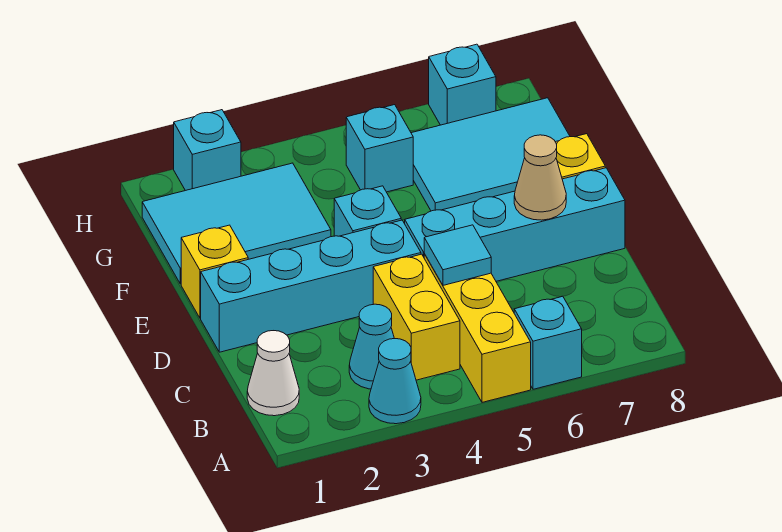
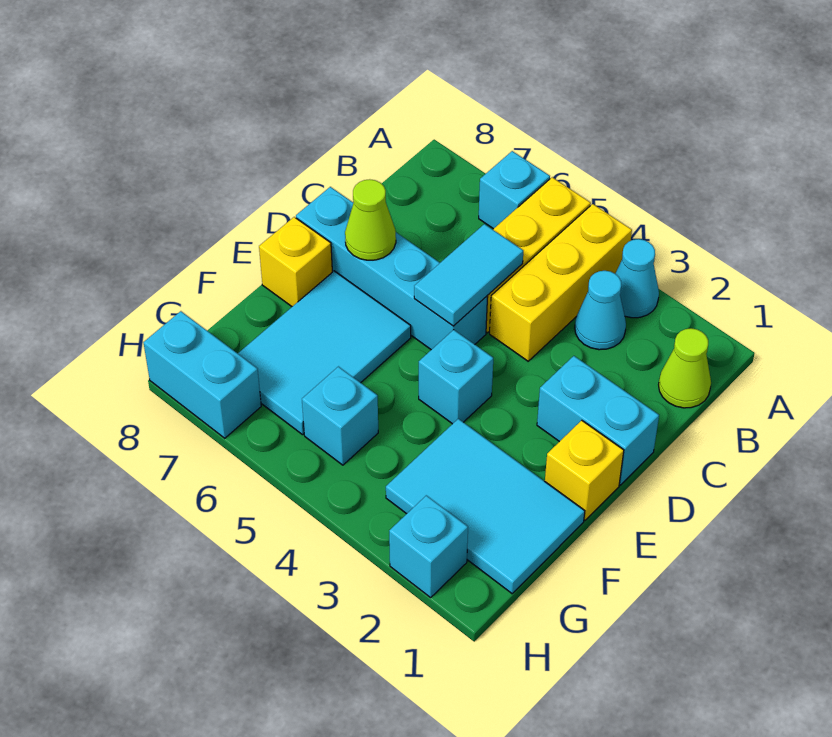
white 1x1 cone [247,331,299,416] -> lime 1x1 cone [659,328,711,408]
yellow 1x2 brick [373,254,460,380] -> yellow 1x3 brick [490,204,632,361]
cyan 1x1 tile [424,225,491,285] -> cyan 1x2 tile [414,224,523,326]
cyan 1x4 brick [201,220,421,352] -> cyan 1x2 brick [537,356,659,485]
tan 1x1 cone [514,135,566,220] -> lime 1x1 cone [345,179,396,260]
cyan 2x3 tile [411,98,570,211] -> cyan 2x3 tile turned to [238,271,411,435]
cyan 1x1 brick [429,44,496,125] -> cyan 1x2 brick [143,311,261,438]

